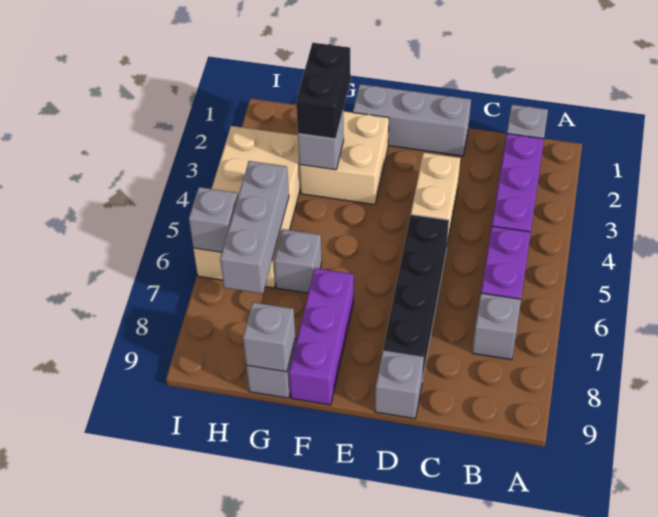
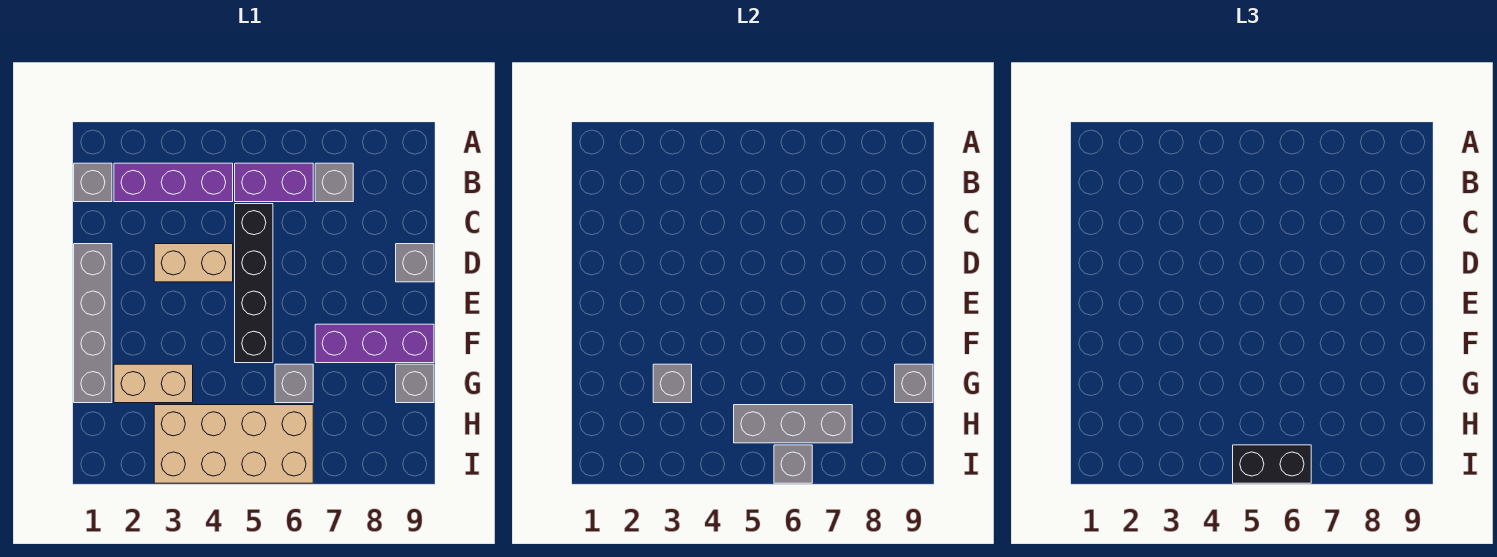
grey 1x3 brick [353,84,471,156] -> grey 1x4 brick [74,244,112,403]
black 1x4 brick [383,215,449,380] -> black 1x4 brick turned to [235,204,273,363]
tan 2x2 brick [299,111,389,205] -> tan 1x2 brick [114,364,193,403]
black 1x2 brick [296,43,351,139] -> black 1x2 brick moved to [1233,445,1311,483]

